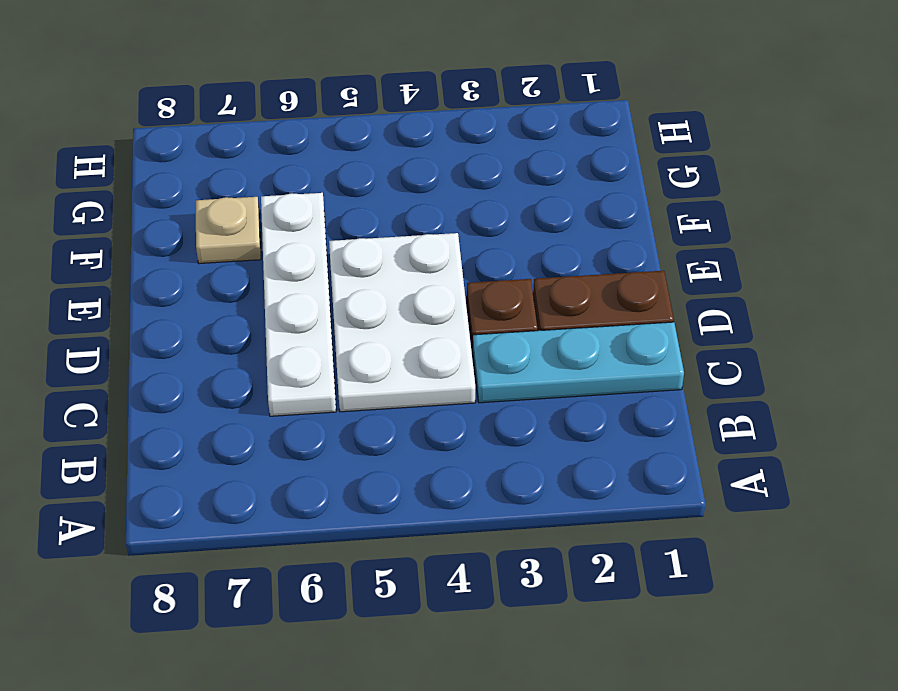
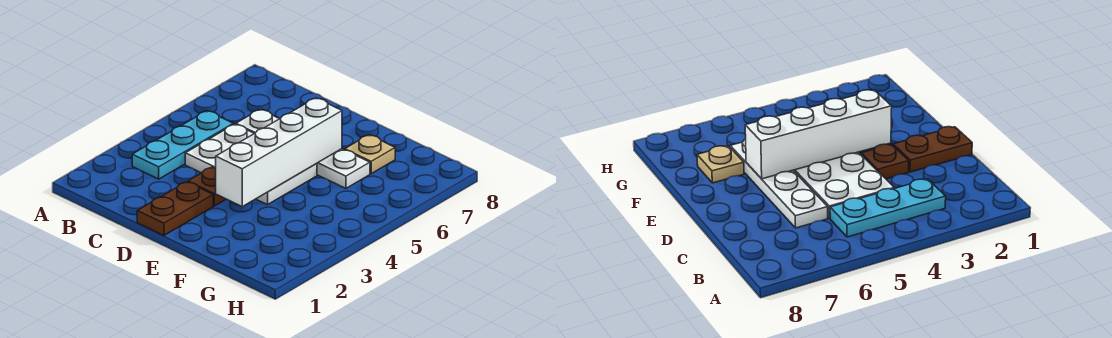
cyan 1x3 plate [473,322,684,403] -> cyan 1x3 plate moved to [132,111,233,179]
none -> white 1x4 brick [215,98,342,206]

